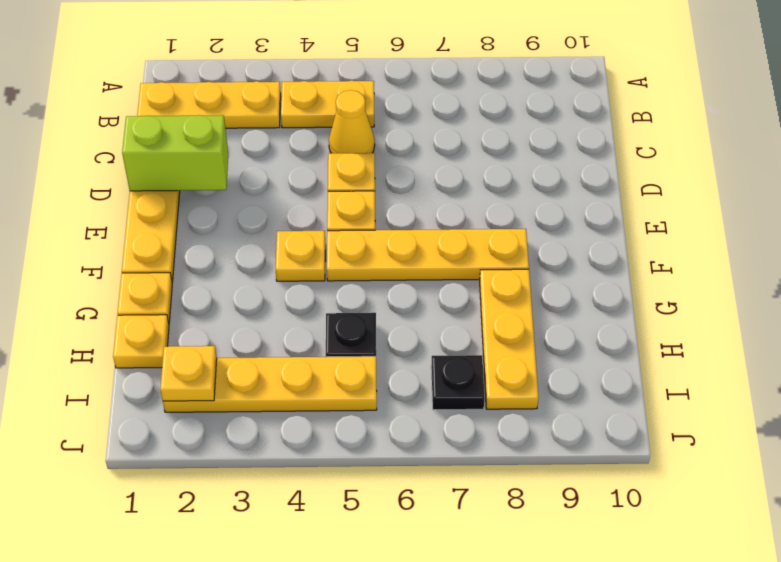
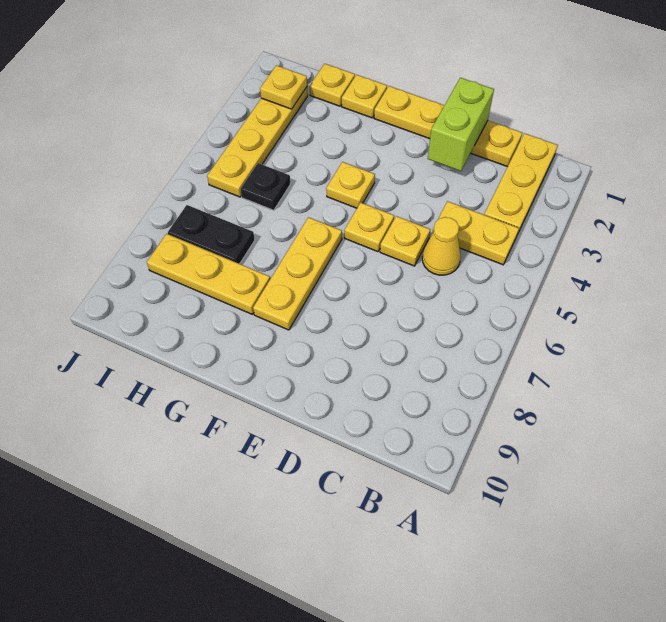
yellow 1x2 plate [281,81,374,128] -> yellow 1x2 plate turned to [432,201,519,265]
yellow 1x4 plate [327,229,529,281] -> yellow 1x3 plate [253,217,342,330]
black 1x1 plate [431,355,485,410] -> black 1x2 plate [168,205,255,264]

